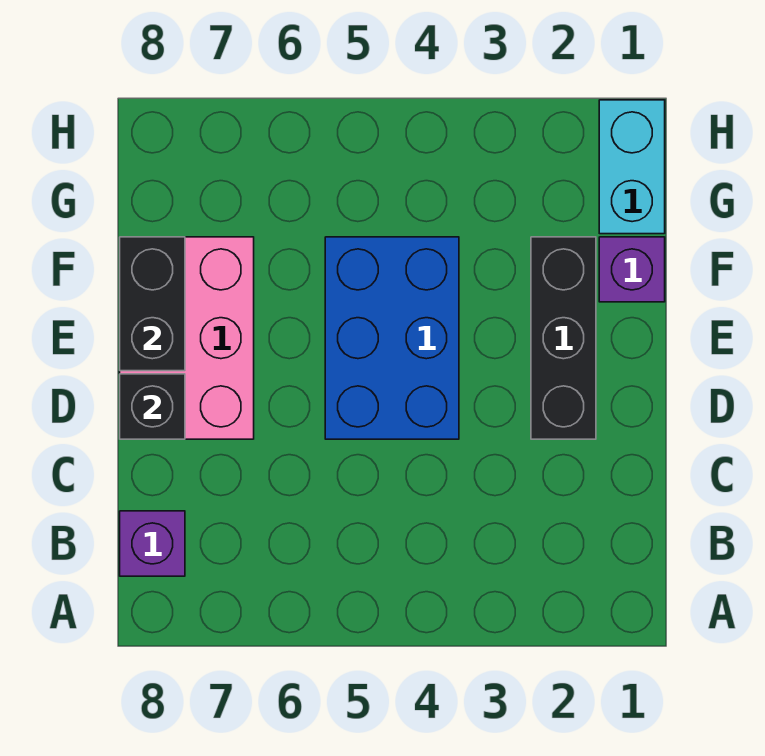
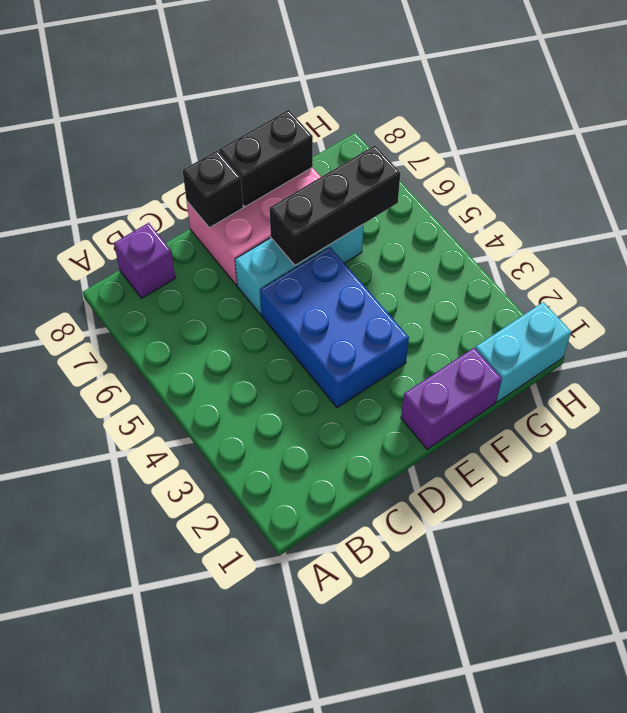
black 1x3 brick [531,237,596,439] -> black 1x3 brick moved to [269,145,400,265]
blue 2x3 brick [325,237,459,439] -> blue 2x3 brick turned to [260,247,409,408]
none -> cyan 1x3 brick [235,224,364,314]
purple 1x1 brick [599,237,665,302] -> purple 1x2 brick [401,348,502,449]

